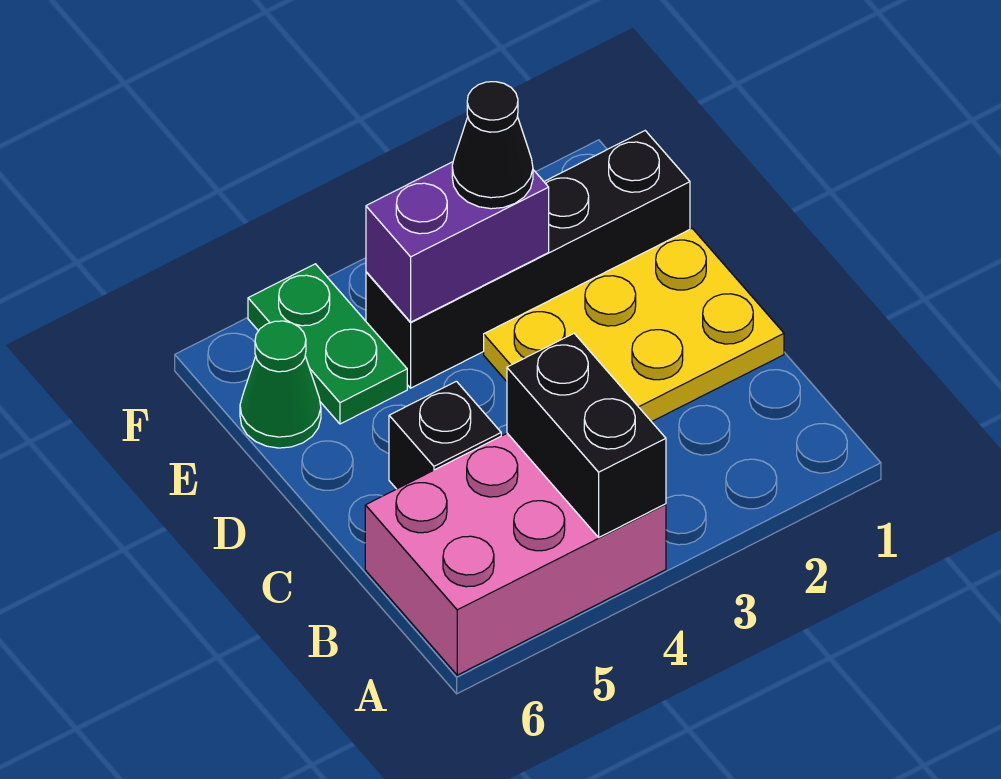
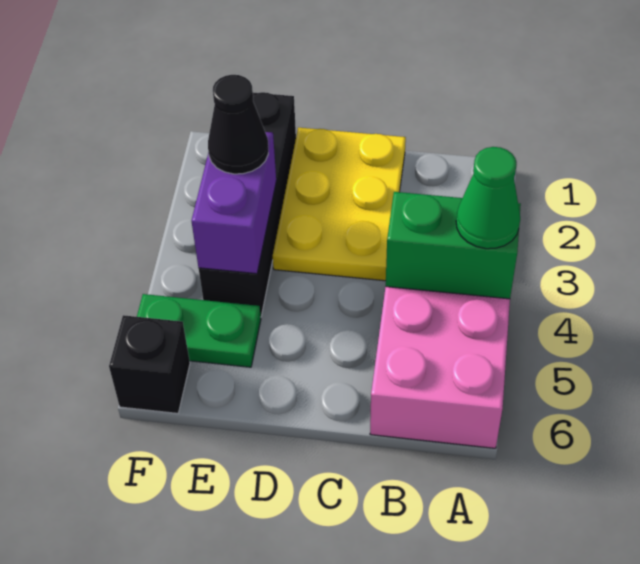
black 1x2 brick [507,334,666,537] -> green 1x2 brick [386,192,521,299]
black 1x1 brick [389,381,501,489] -> black 1x1 brick moved to [109,315,190,413]
green 1x1 cone [240,321,321,448] -> green 1x1 cone moved to [456,147,520,249]

